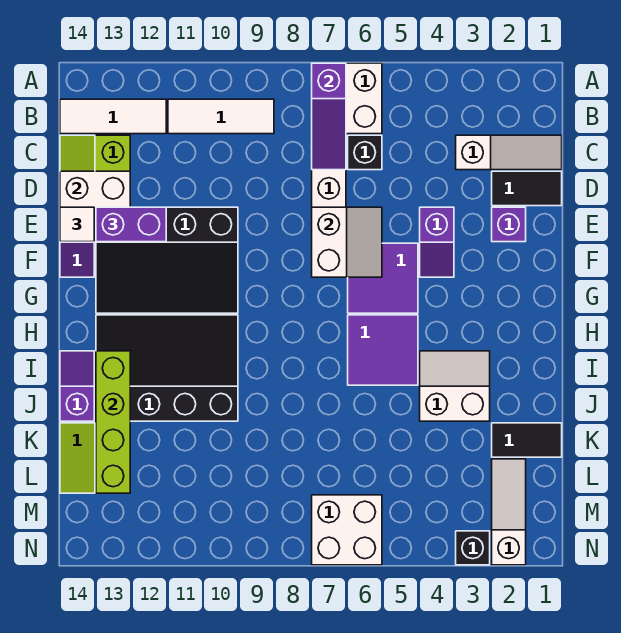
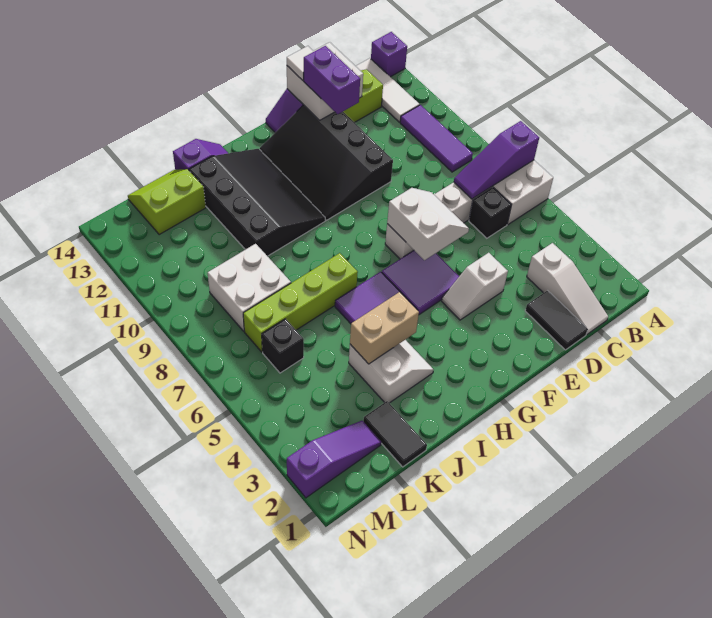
white 1x3 tile [168,99,274,134] -> purple 1x3 tile [400,105,473,172]
purple 1x1 brick [492,207,526,242] -> purple 1x1 brick moved to [371,32,407,77]
purple 1x2 slope [420,207,454,277] -> white 1x2 slope [442,253,508,320]
white 2x2 slope [312,207,382,277] -> white 2x2 slope turned to [387,188,469,260]
none -> tan 1x2 brick [350,292,419,364]
lime 1x4 brick [96,351,130,493] -> lime 1x4 brick moved to [243,253,358,352]
white 1x3 slope [492,459,526,565] -> purple 1x3 slope [287,421,381,498]
white 2x2 brick [312,495,382,565] -> white 2x2 brick moved to [208,244,291,331]
black 1x1 brick [456,531,490,565] -> black 1x1 brick moved to [262,319,304,373]

